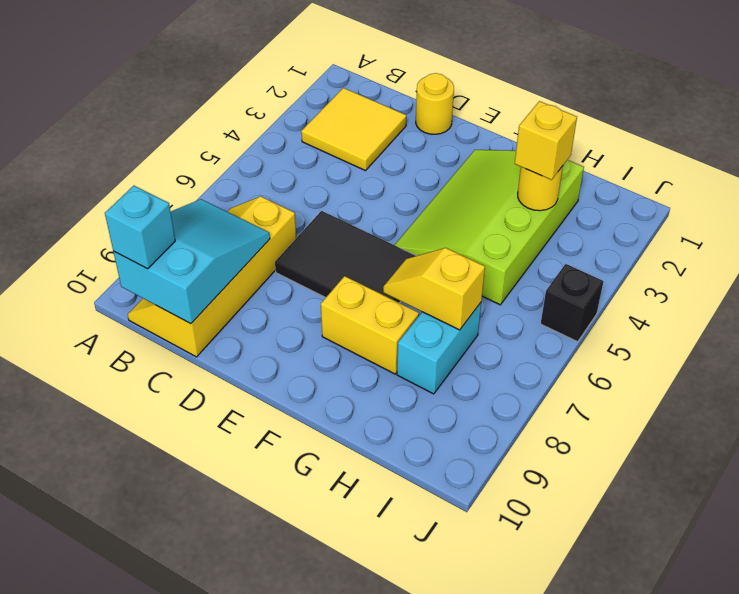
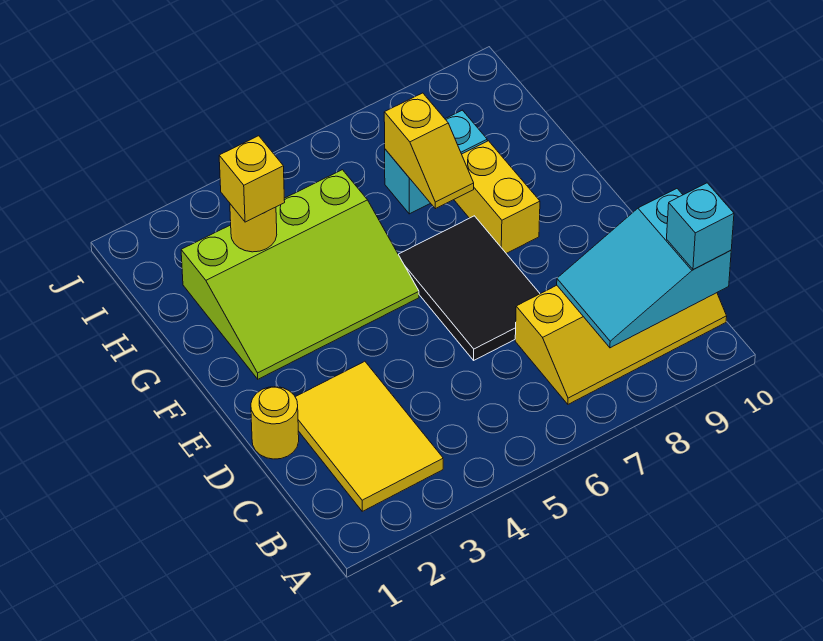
yellow 2x2 tile [301,88,406,171] -> yellow 2x3 tile [295,361,443,511]
black 1x1 brick [541,264,603,342] -> none

